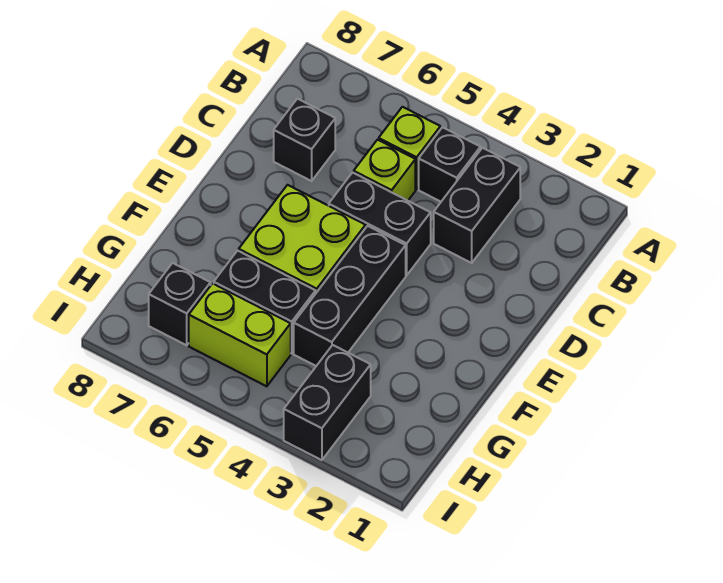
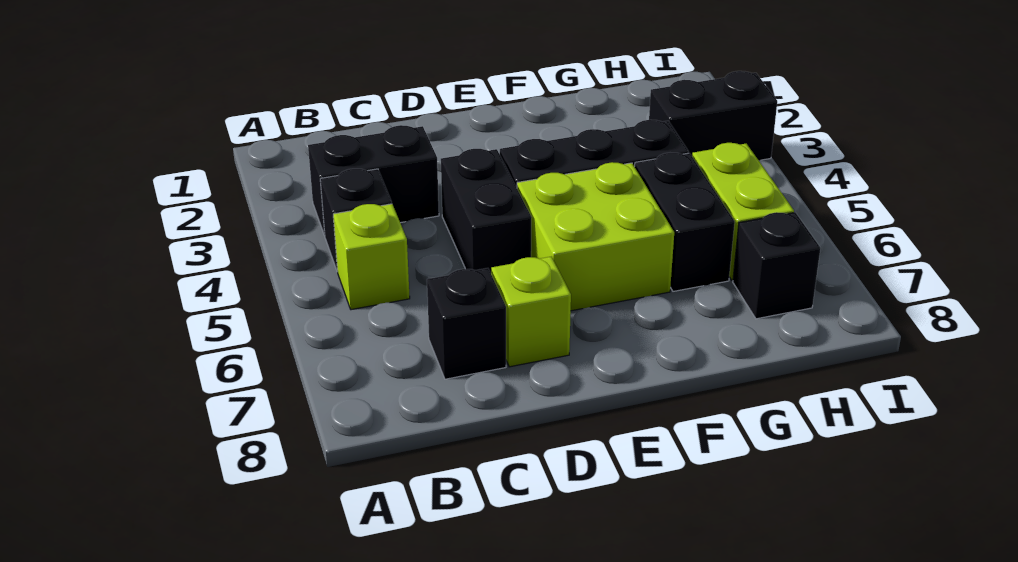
lime 1x1 brick [354,140,415,201] -> lime 1x1 brick moved to [491,257,571,367]

